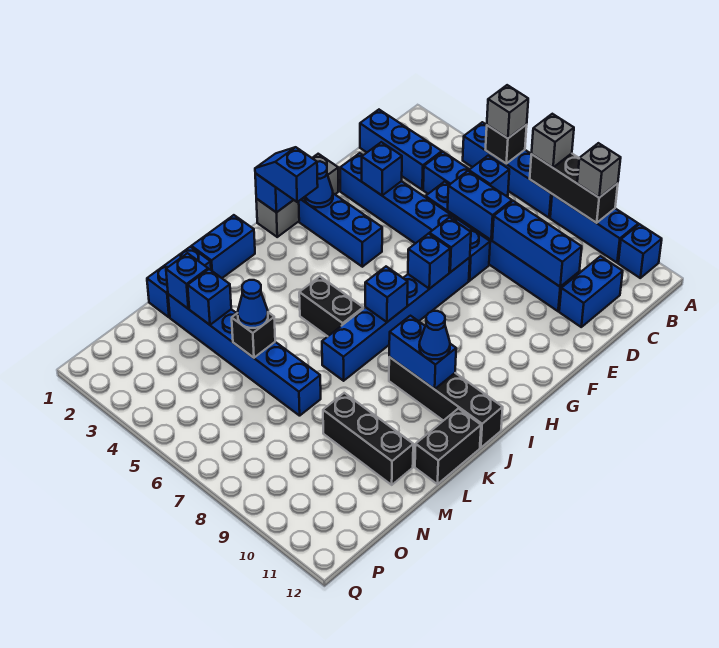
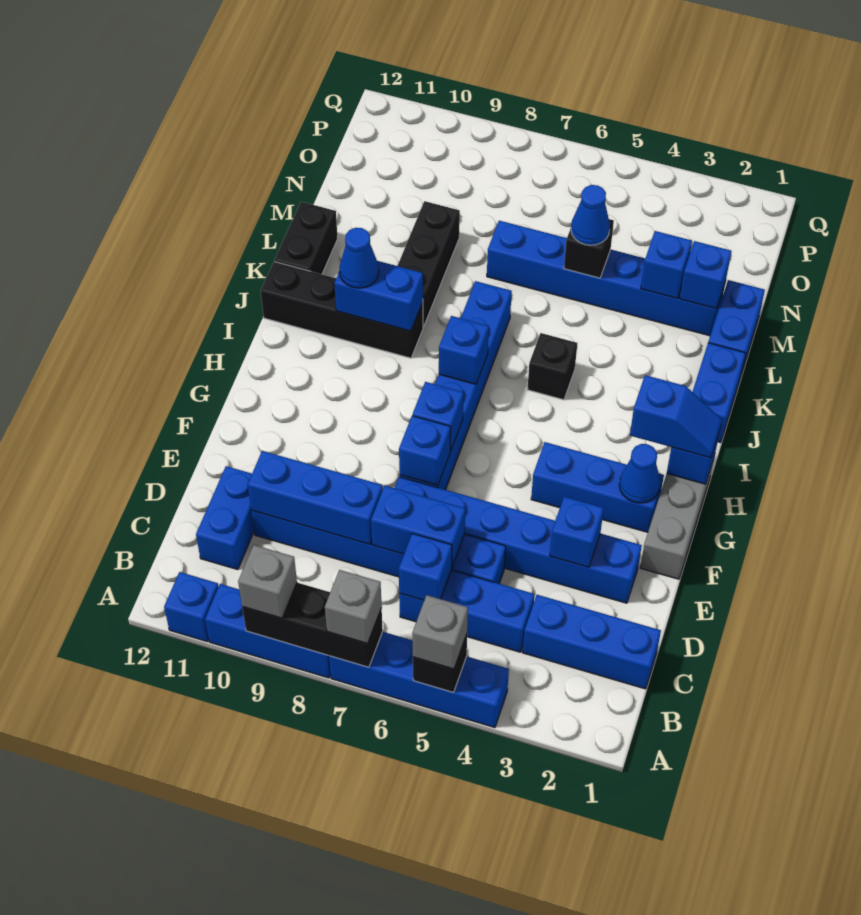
black 1x2 brick [299,277,363,336] -> black 1x1 brick [527,333,577,400]
black 1x3 brick [323,393,413,485] -> black 1x3 brick turned to [398,201,460,327]

